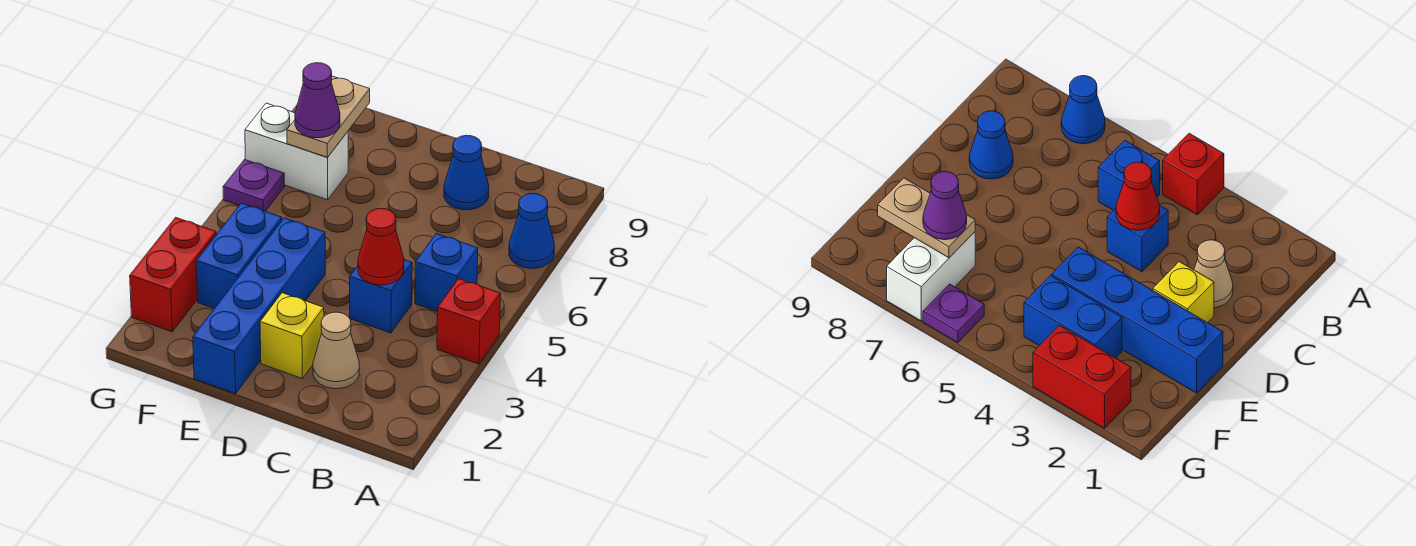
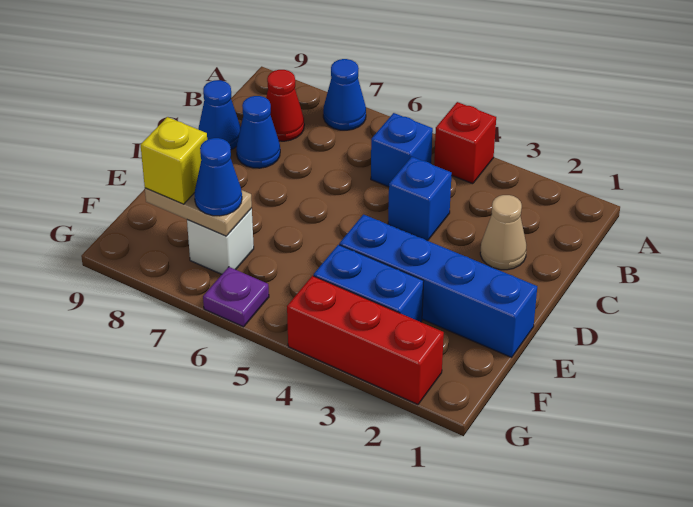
red 1x1 cone [358,208,404,285] -> red 1x1 cone moved to [266,70,304,141]
none -> blue 1x1 cone [198,80,241,150]
yellow 1x1 brick [260,293,324,378] -> yellow 1x1 brick moved to [141,117,207,204]
white 1x2 brick [245,103,348,200] -> white 1x1 brick [187,208,254,274]
purple 1x1 cone [295,63,340,138] -> blue 1x1 cone [194,138,242,216]
red 1x2 brick [130,217,216,332] -> red 1x3 brick [287,276,444,404]

